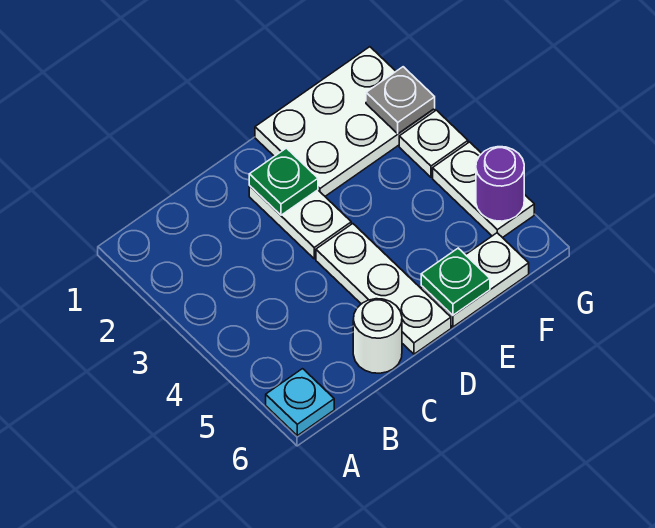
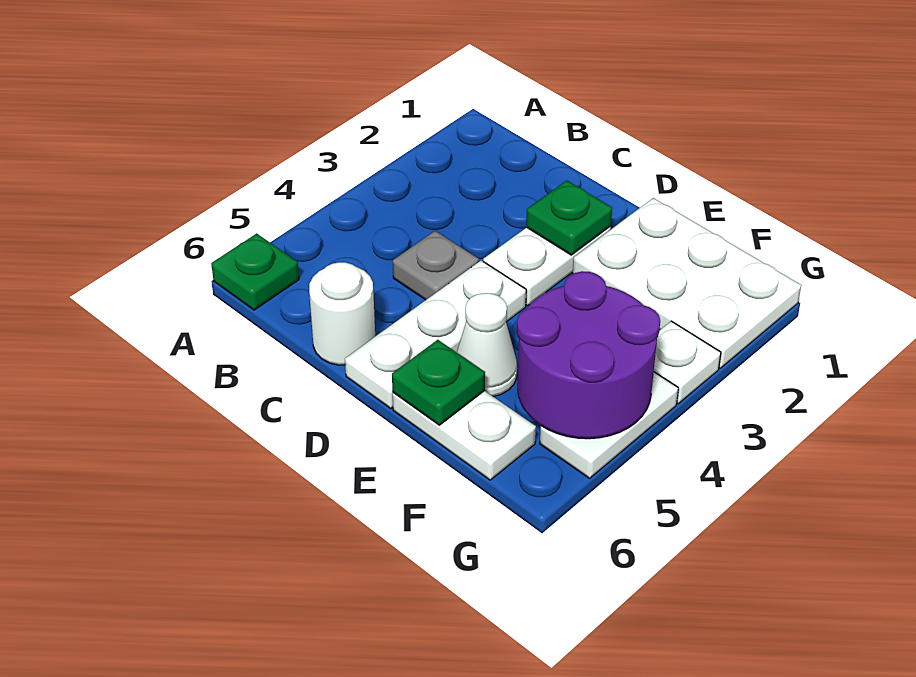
cyan 1x1 plate [266,369,334,436] -> green 1x1 plate [211,233,299,310]
none -> white 1x1 cone [457,293,517,396]
grey 1x1 plate [366,67,435,134] -> grey 1x1 plate moved to [393,231,479,300]
purple 1x1 round brick [476,147,524,221] -> purple 2x2 round brick [517,271,660,439]

